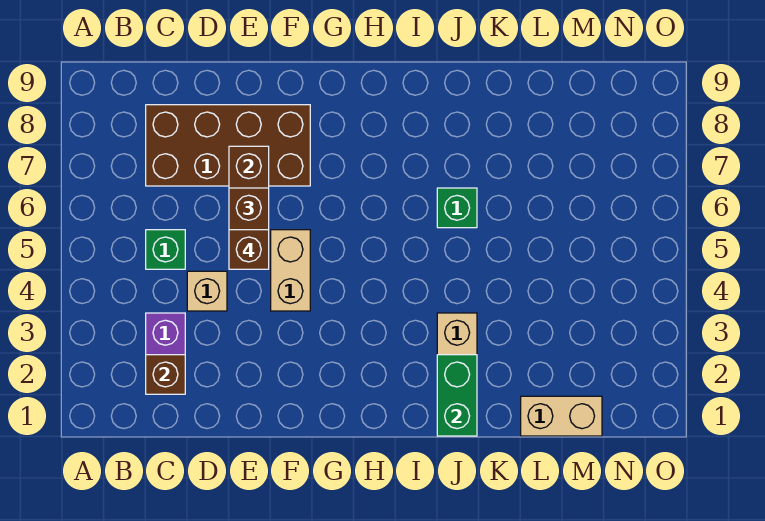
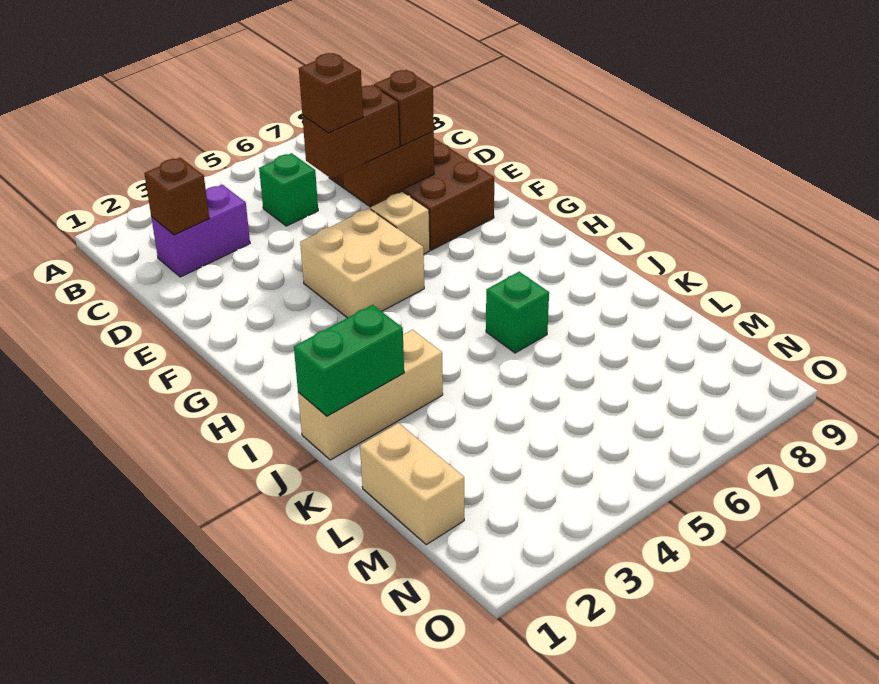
tan 1x1 brick [187,271,227,311] -> tan 1x1 brick moved to [371,192,430,254]
none -> brown 1x1 brick [374,70,434,146]
tan 1x2 brick [271,230,310,311] -> tan 2x2 brick [300,208,424,318]

